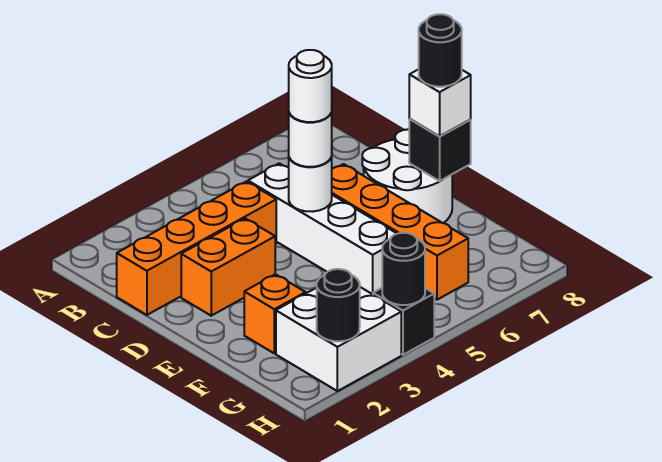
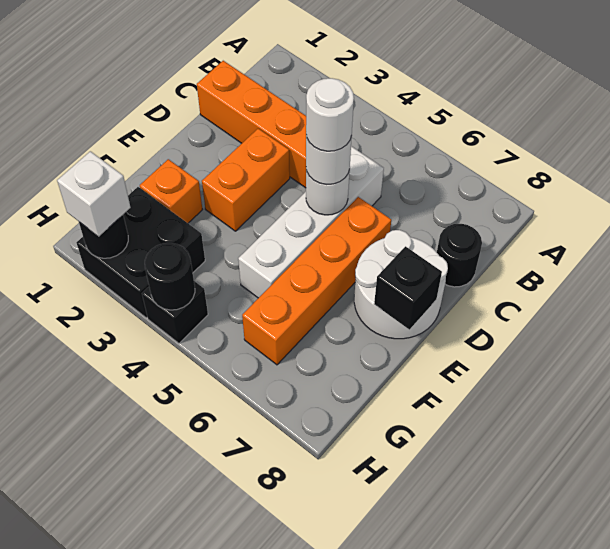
orange 1x2 brick [181,218,275,316] -> orange 1x2 brick turned to [202,128,290,231]
white 1x1 brick [409,69,471,136] -> white 1x1 brick moved to [57,151,131,237]
black 1x1 round brick [419,14,462,87] -> black 1x1 round brick moved to [437,224,482,287]
white 2x2 brick [276,287,401,391] -> black 2x2 brick [76,187,205,318]

